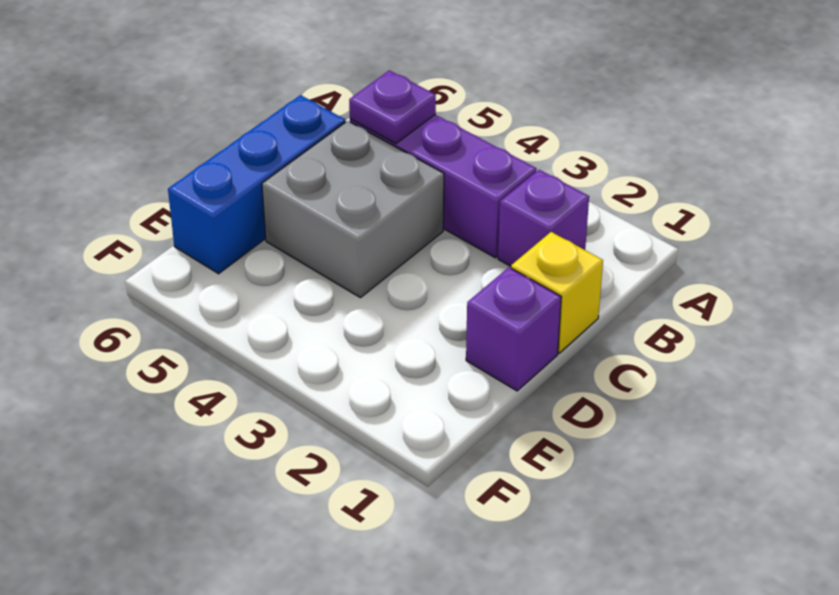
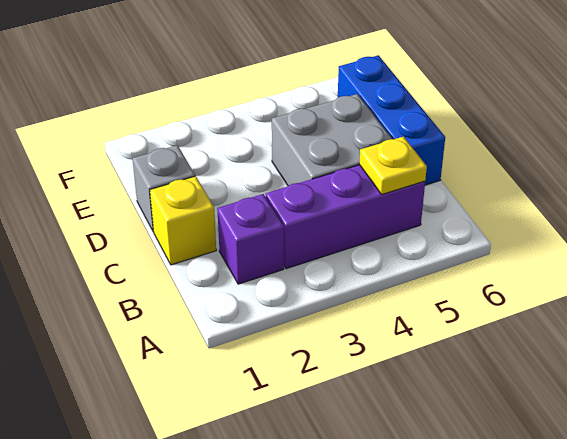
purple 1x1 plate [349,70,436,144] -> yellow 1x1 plate [359,137,427,195]
purple 1x1 brick [466,267,561,391] -> grey 1x1 brick [132,145,195,232]

